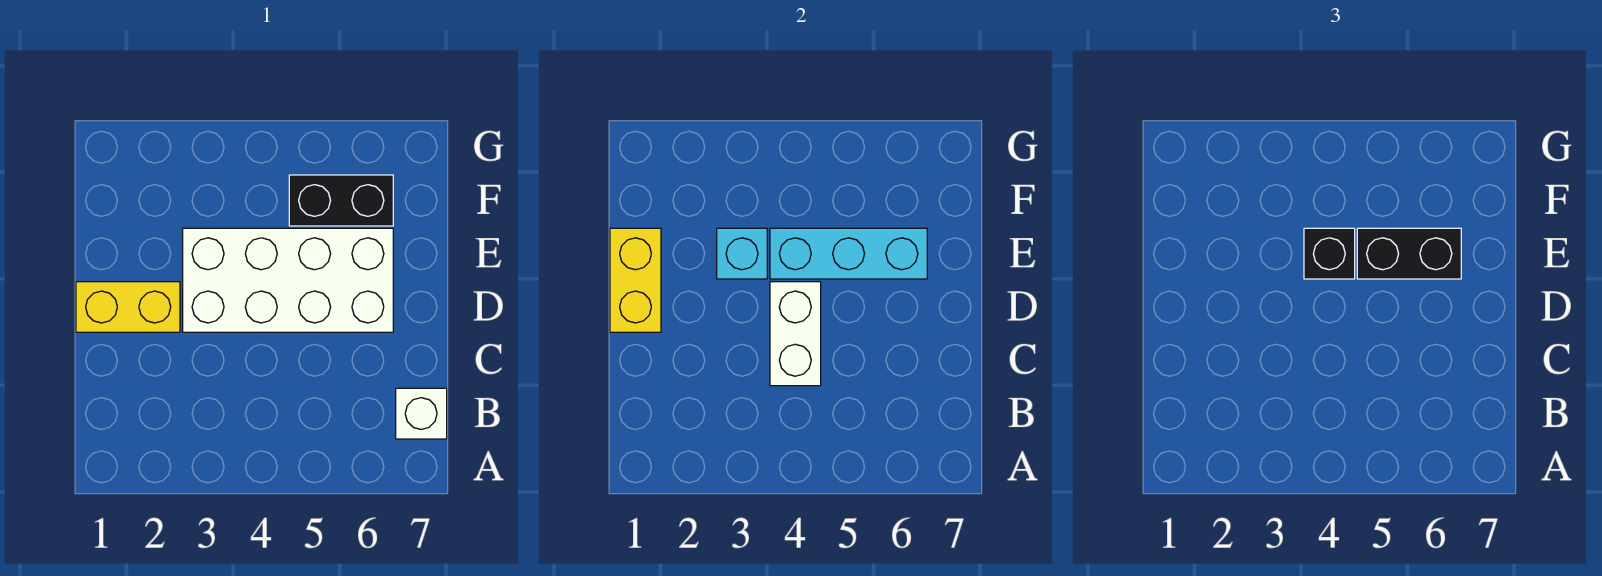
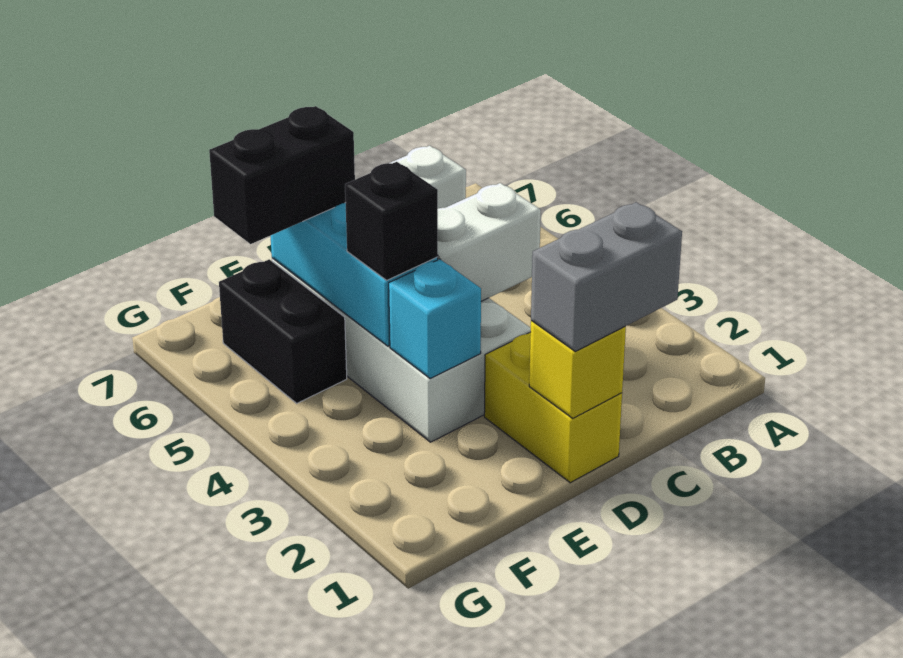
none -> grey 1x2 brick [531,202,682,351]
yellow 1x2 brick [610,228,661,332] -> yellow 1x1 brick [529,321,626,418]
black 1x2 brick [1357,228,1461,279] -> black 1x2 brick turned to [209,106,355,244]

